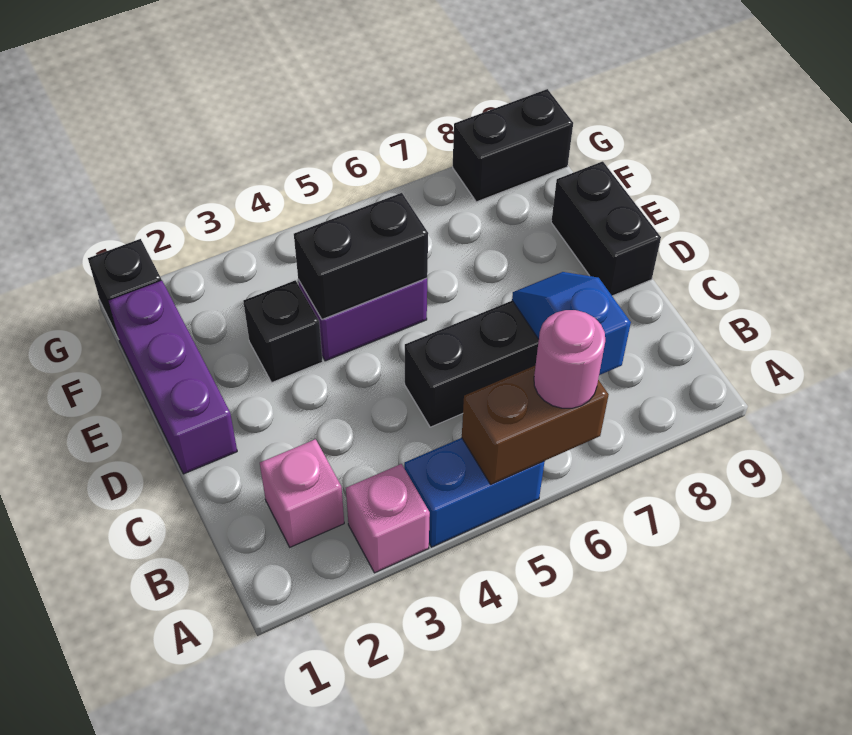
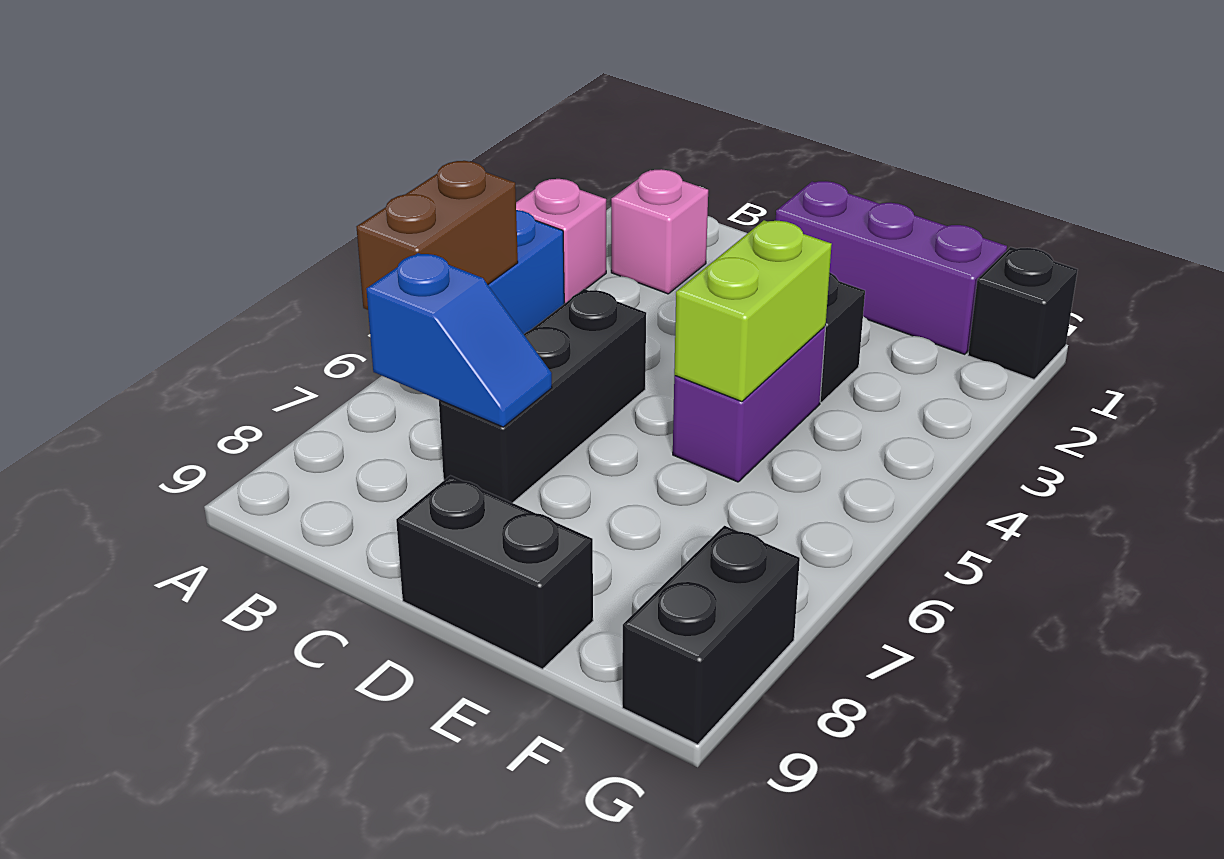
pink 1x1 round brick [534,310,605,408] -> none
black 1x2 brick [294,193,428,319] -> lime 1x2 brick [674,220,832,402]

